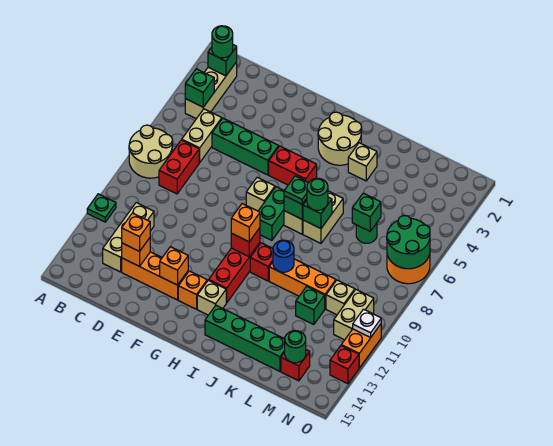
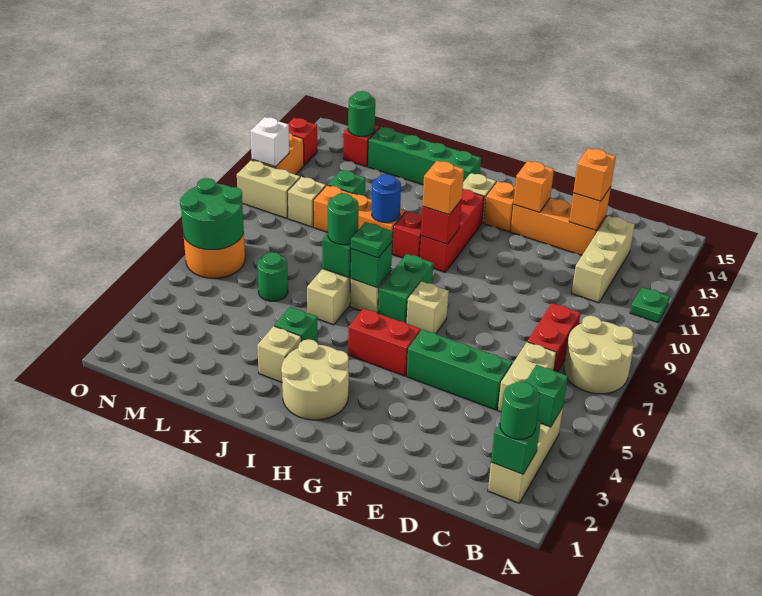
green 1x1 brick [352,193,381,231] -> green 1x1 brick moved to [274,307,318,343]
tan 1x2 brick [334,290,374,340] -> tan 1x2 brick turned to [237,160,300,219]
white 1x1 plate [353,309,381,338] -> white 1x1 brick [250,117,289,167]

